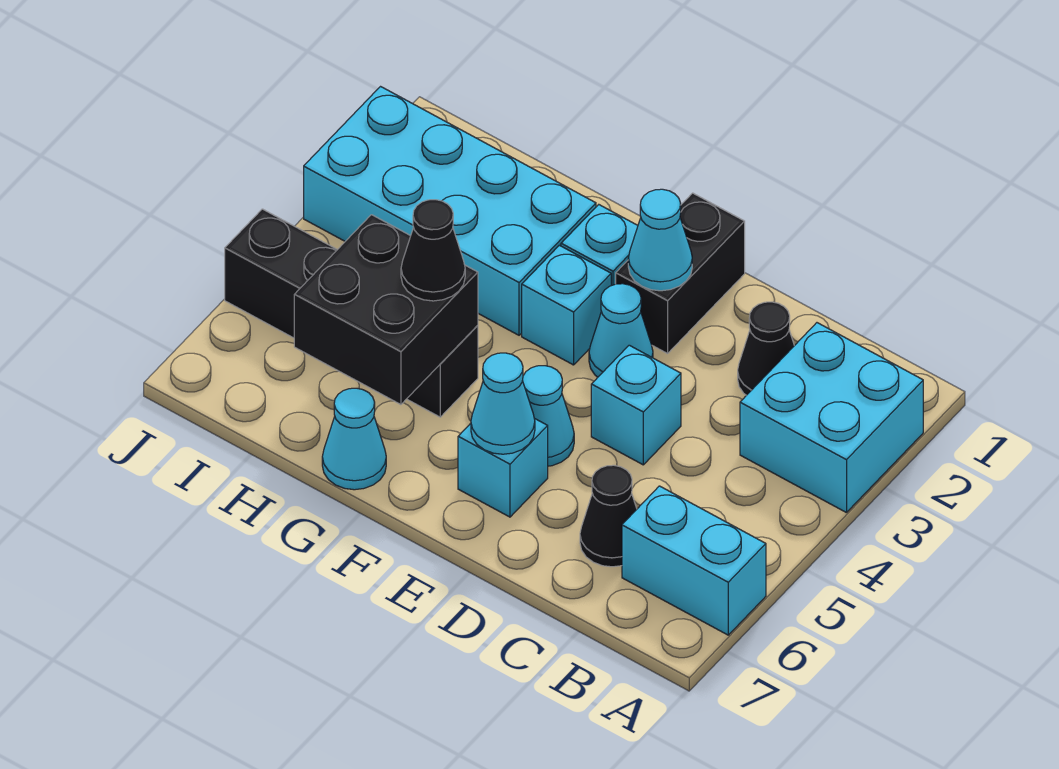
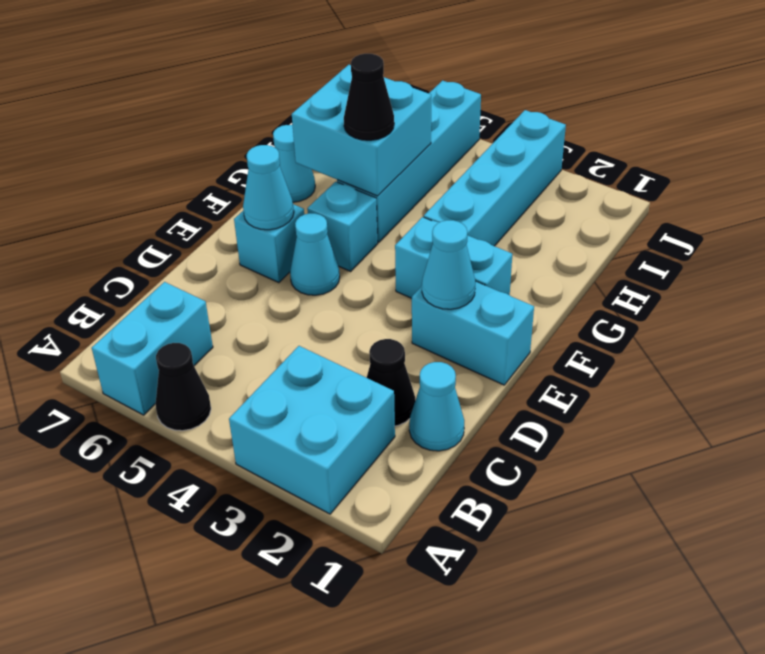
black 1x1 cone [580,465,637,567] -> black 1x1 cone moved to [156,343,211,431]
cyan 1x1 brick [591,345,681,465] -> cyan 1x1 brick moved to [307,182,378,271]
black 1x2 brick [616,193,745,354] -> cyan 1x2 brick [412,281,534,385]
cyan 1x1 cone [589,284,653,377] -> cyan 1x1 cone moved to [409,362,464,451]
cyan 2x4 brick [304,87,596,335] -> cyan 1x4 brick [424,110,566,246]
black 1x4 brick [225,209,478,417] -> cyan 1x4 brick [337,81,481,242]
black 2x2 brick [294,215,478,405] -> cyan 2x2 brick [292,65,431,196]

